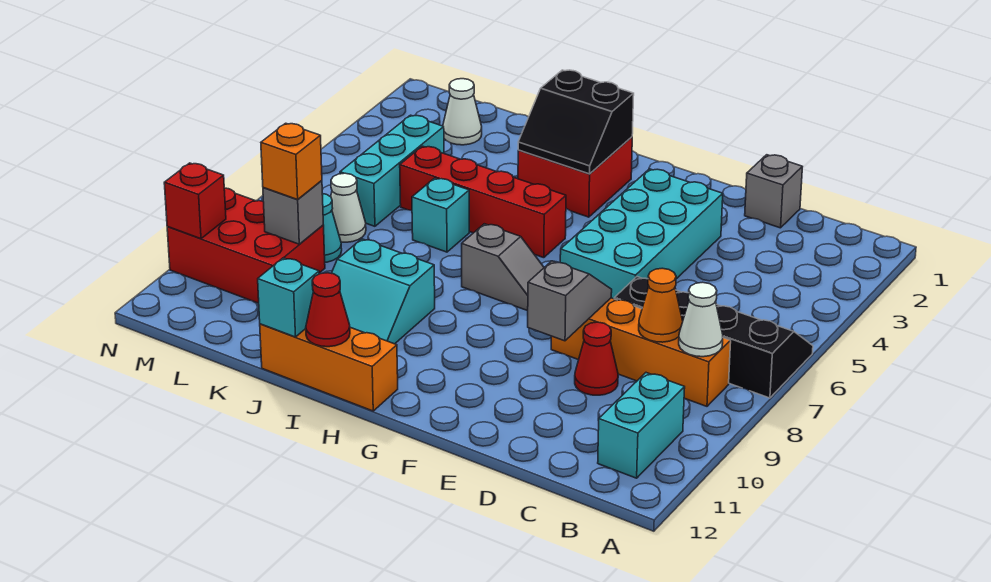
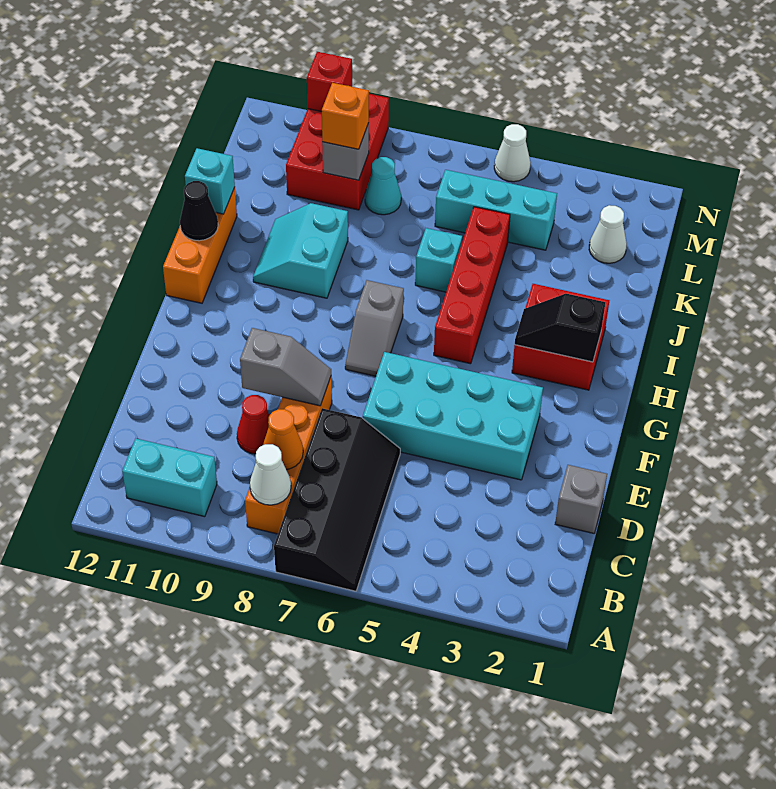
black 2x2 slope [518,70,634,174] -> black 1x2 slope [515,294,605,362]
red 1x1 cone [306,273,350,347] -> black 1x1 cone [180,181,218,241]
white 1x1 cone [331,173,366,242] -> white 1x1 cone moved to [494,124,531,182]

